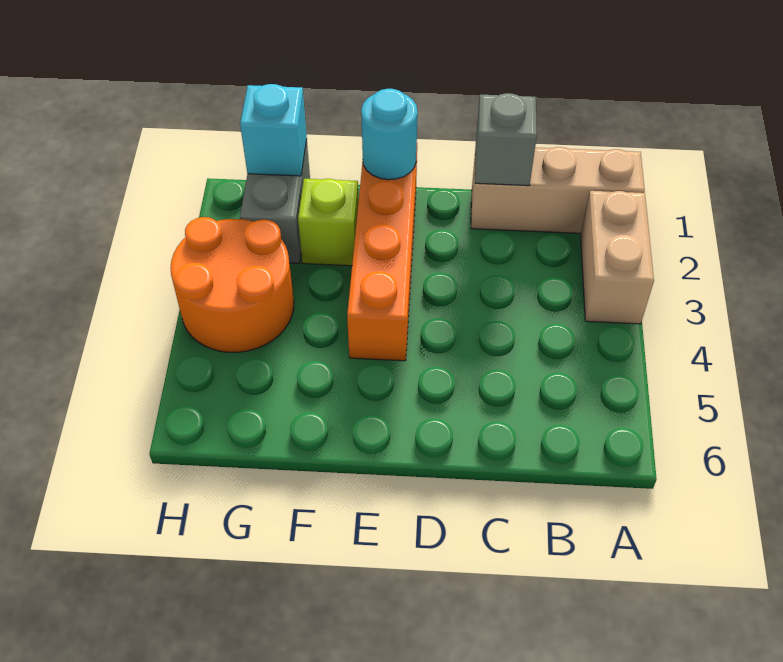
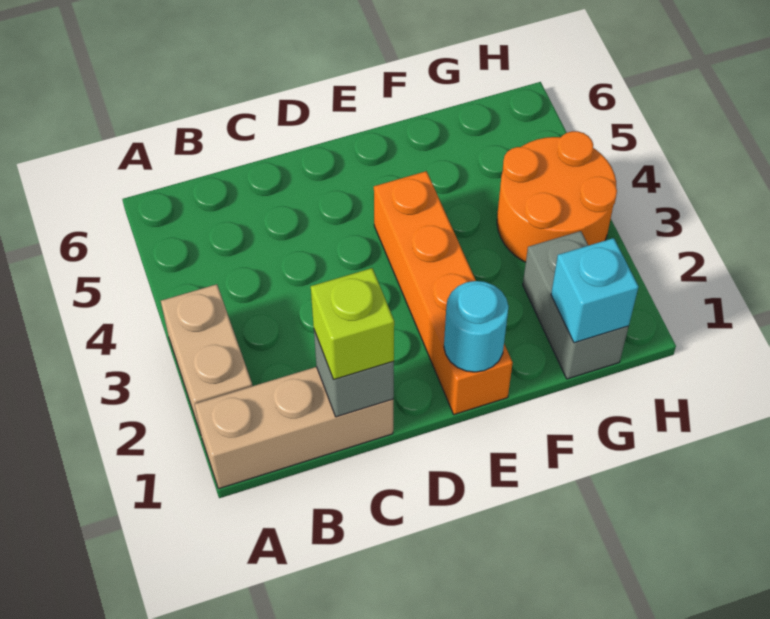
lime 1x1 brick [298,179,359,266] -> lime 1x1 brick moved to [311,268,394,380]

